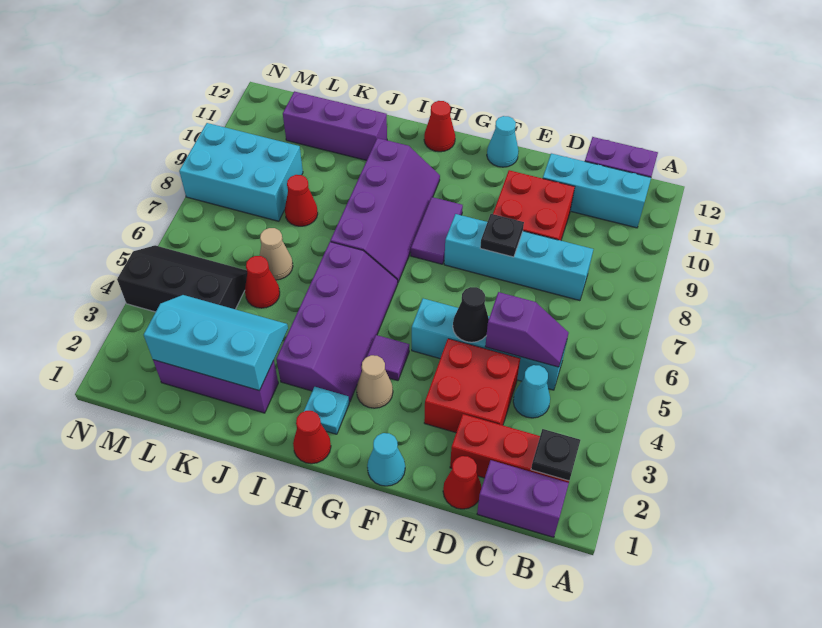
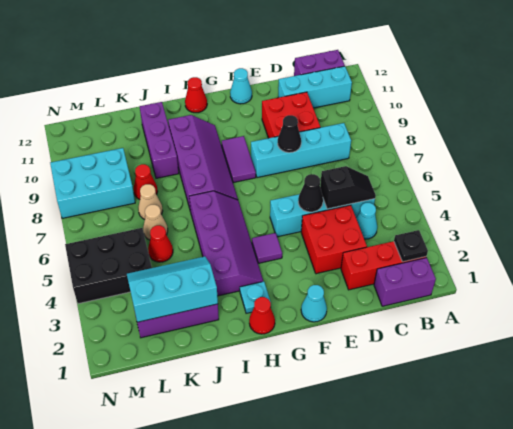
purple 1x2 slope [485,292,569,367] -> black 1x2 slope [320,166,376,209]
red 1x1 cone [443,456,482,509] -> none
black 1x1 plate [480,214,524,257] -> black 1x1 cone [278,115,301,153]
tan 1x1 cone [356,355,393,408] -> tan 1x1 cone moved to [138,184,163,219]
purple 1x3 brick [283,91,387,160] -> purple 1x3 brick turned to [140,102,179,178]
black 2x3 slope [117,245,247,312] -> black 2x3 brick [65,228,152,304]

